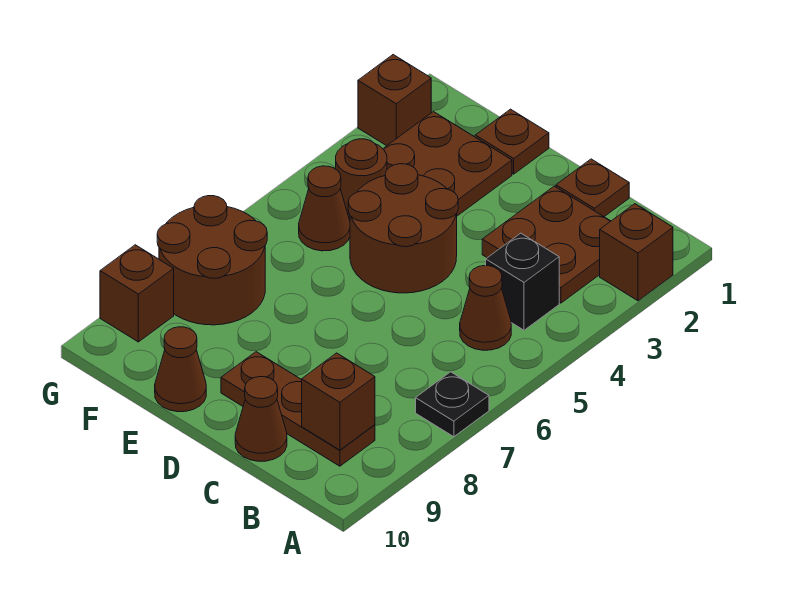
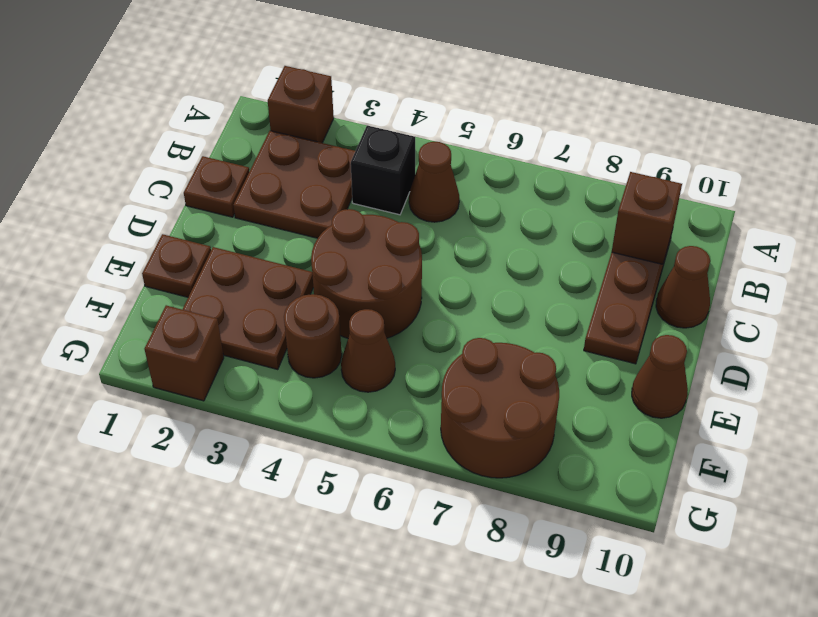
black 1x1 plate [416,372,489,437] -> none
brown 1x1 brick [100,245,174,342] -> none

